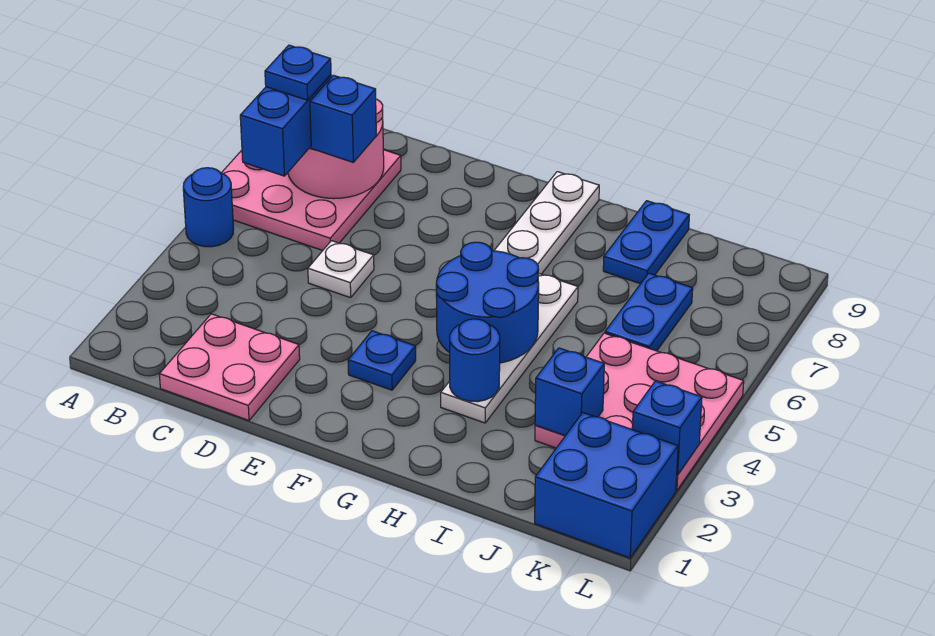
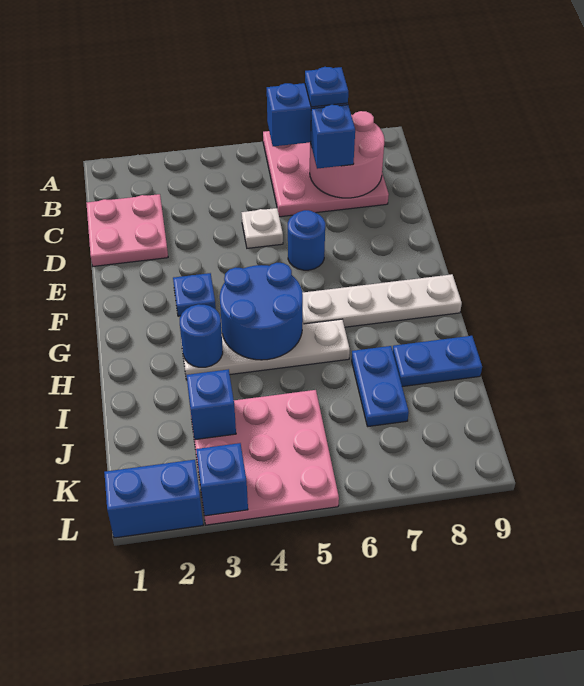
blue 1x1 round brick [183,168,234,247] -> blue 1x1 round brick moved to [288,210,325,270]
blue 1x2 plate [605,273,693,351] -> blue 1x2 plate turned to [352,346,409,426]
blue 2x2 brick [535,413,678,558] -> blue 1x2 brick [104,460,203,538]

